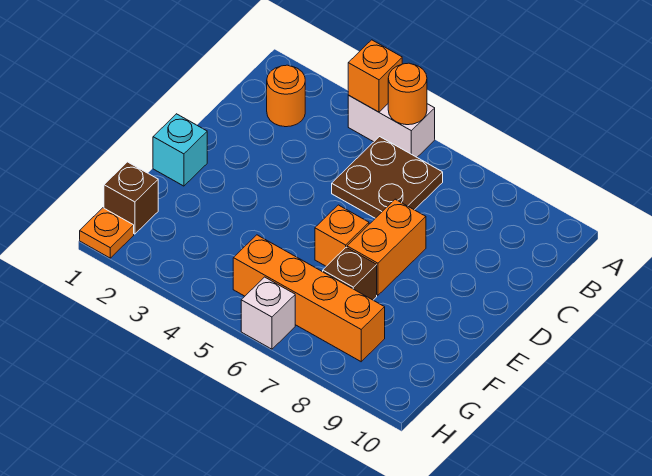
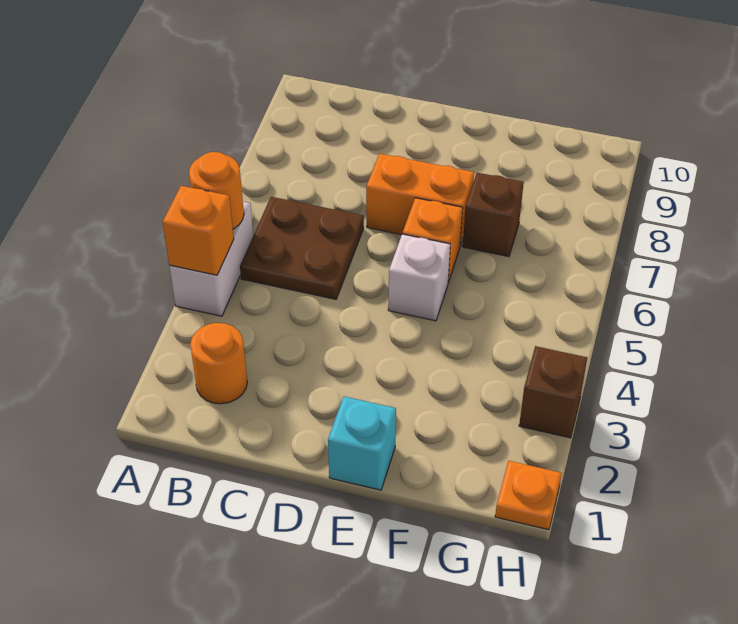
brown 1x1 brick [104,162,158,234] -> brown 1x1 brick moved to [519,346,587,438]
orange 1x4 brick [233,235,385,362] -> none
white 1x1 brick [241,277,295,349] -> white 1x1 brick moved to [388,234,450,321]

